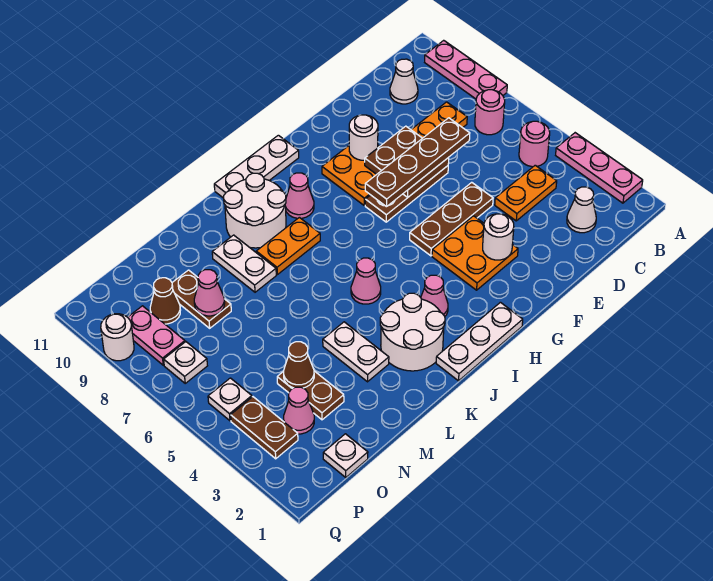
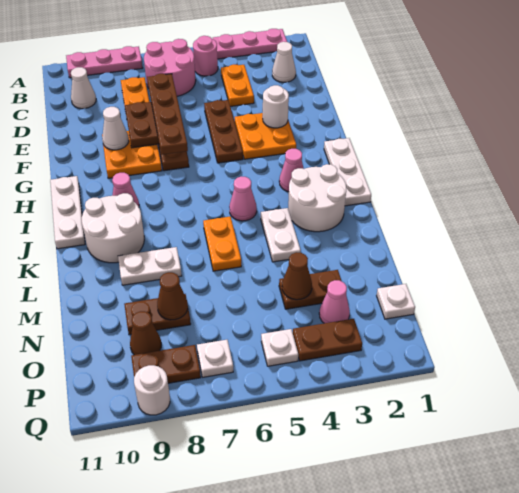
pink 1x1 round brick [475,90,505,135] -> pink 2x2 round brick [144,39,196,96]
white 1x1 round brick [349,115,378,160] -> white 1x1 cone [102,107,129,150]
orange 1x2 plate [256,217,320,275] -> orange 1x2 plate moved to [203,217,241,271]
white 1x2 plate [323,322,389,382] -> white 1x2 plate turned to [261,208,301,262]
pink 1x1 cone [194,270,225,316] -> brown 1x1 cone [157,272,188,320]
pink 1x2 plate [128,306,185,365] -> brown 1x2 plate [131,345,201,383]

